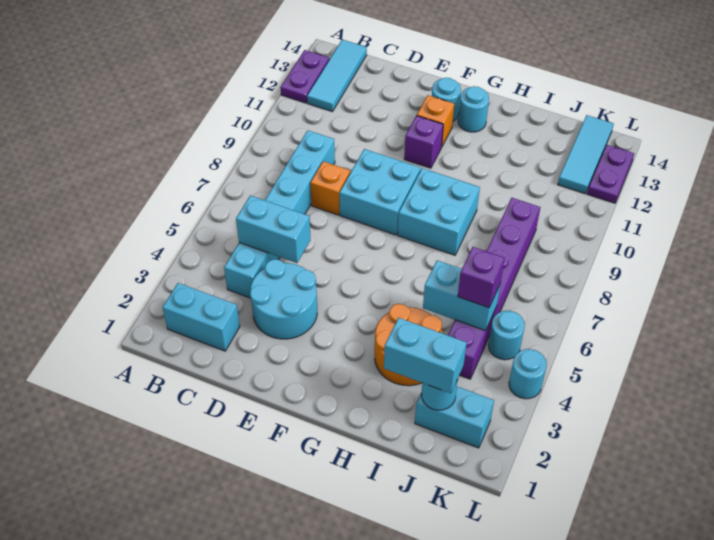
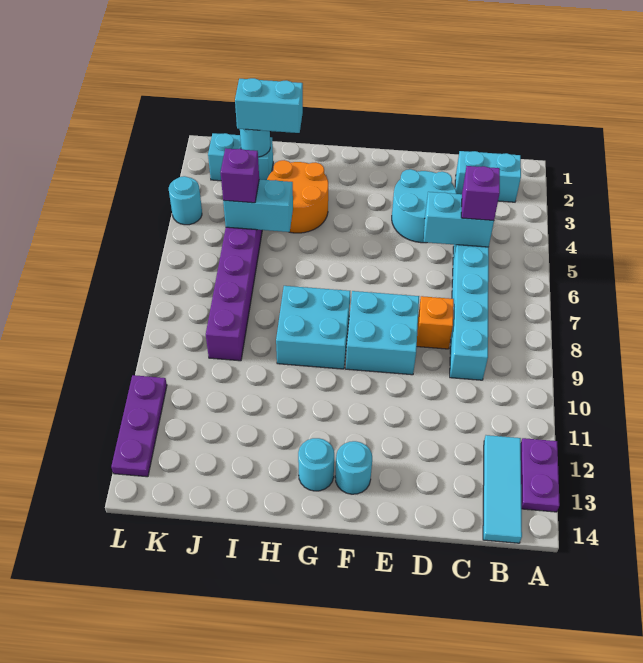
purple 1x1 brick [404,116,443,168] -> purple 1x1 brick moved to [461,166,500,221]
orange 1x1 brick [417,95,454,146] -> none
cyan 1x1 round brick [488,311,525,360] -> none
cyan 1x3 tile [558,115,614,194] -> none
purple 1x2 plate [587,145,634,203] -> purple 1x3 plate [111,375,167,477]

